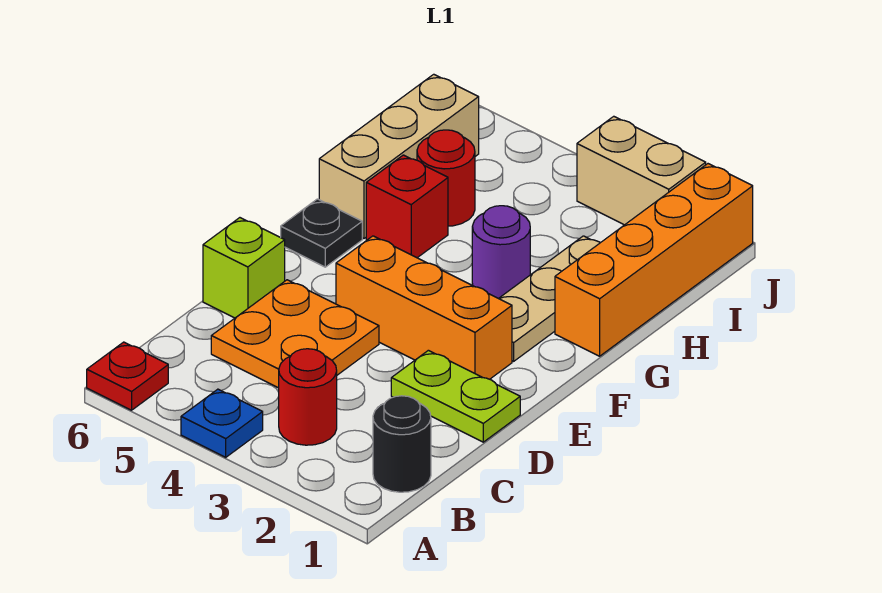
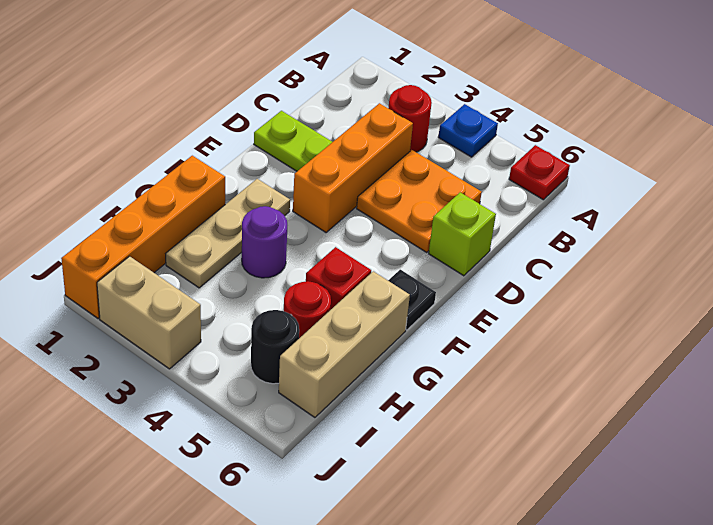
black 1x1 round brick [373,396,431,492] -> black 1x1 round brick moved to [251,310,299,384]
orange 1x3 brick [336,236,512,379] -> orange 1x3 brick turned to [293,103,413,232]

